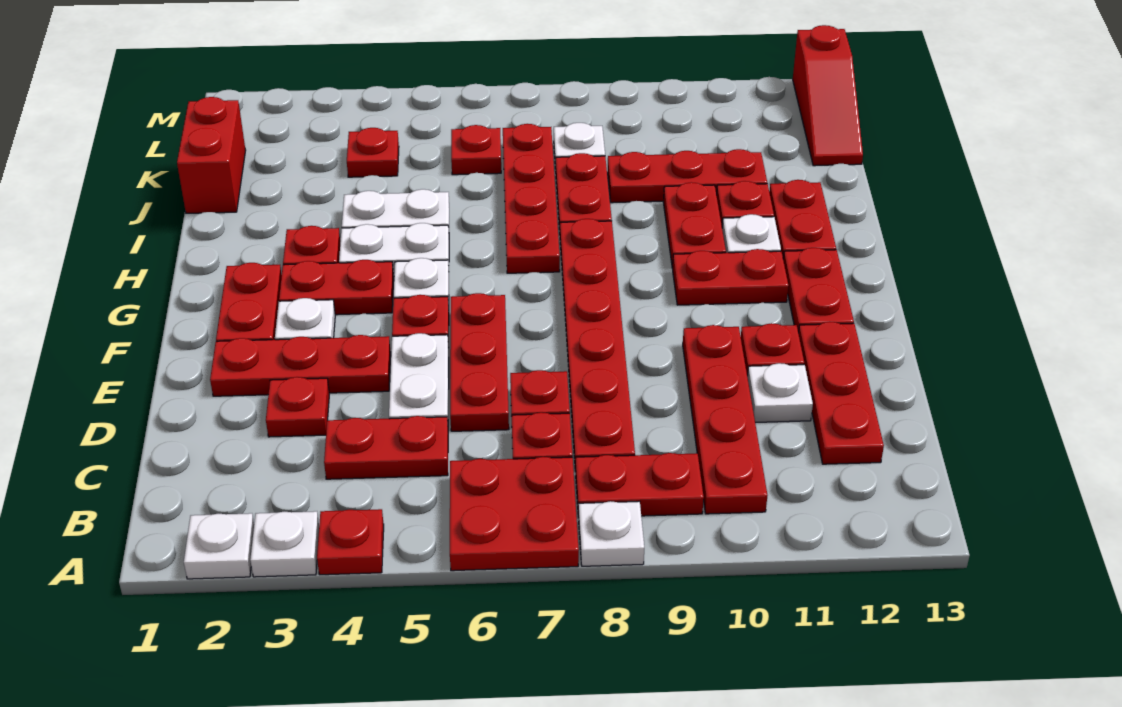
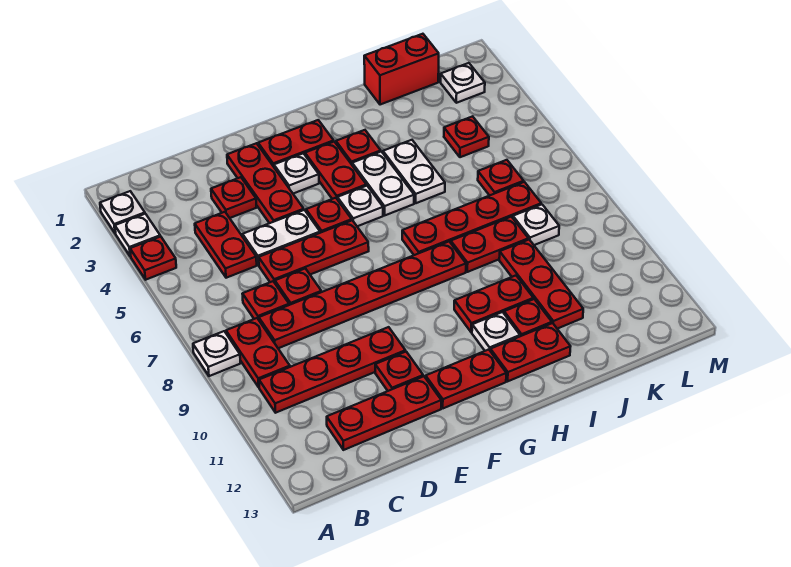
red 2x2 plate [450,457,579,571] -> none
white 1x1 plate [747,363,813,423] -> white 1x1 plate moved to [441,63,485,103]
red 1x2 plate [673,249,788,305] -> none
red 1x3 slope [793,25,863,166] -> none

